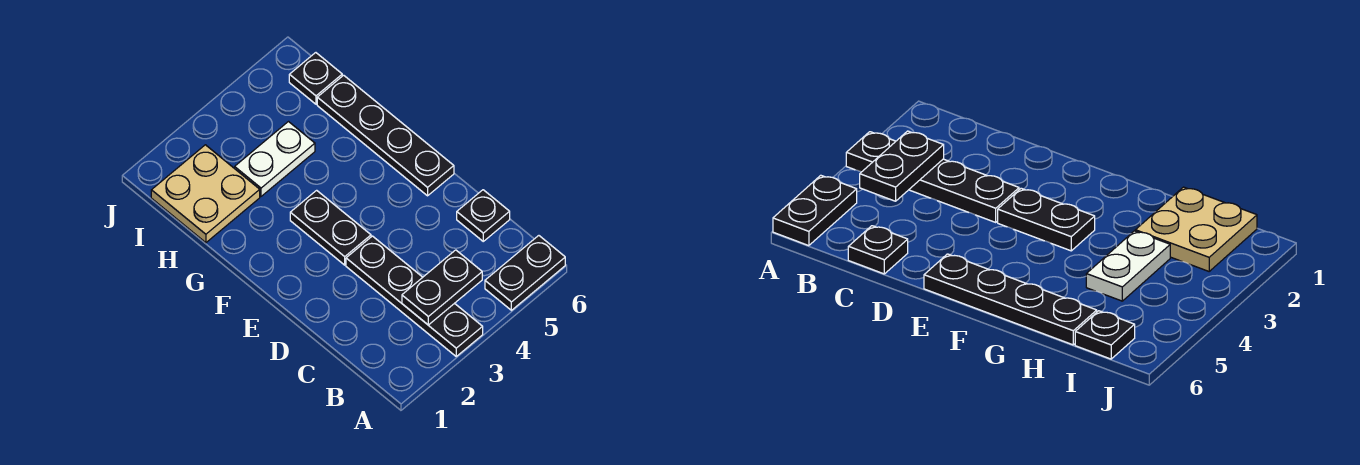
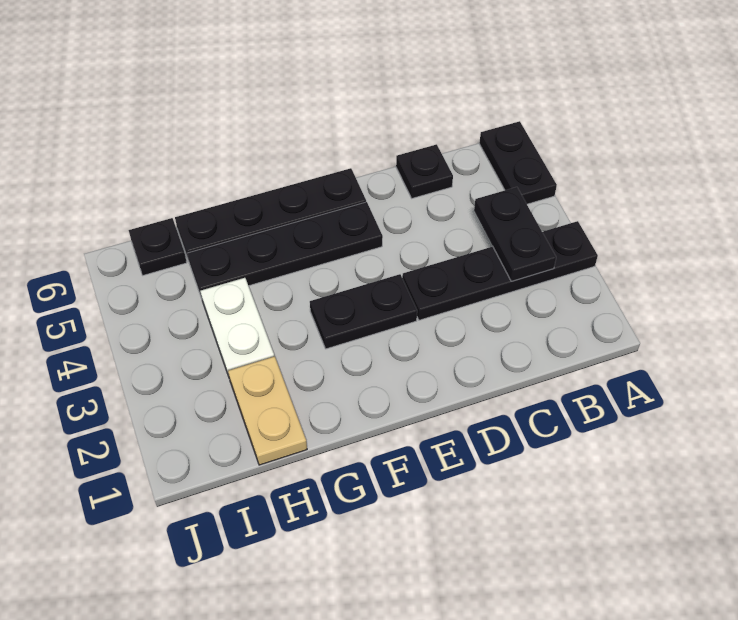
none -> black 1x4 plate [187,202,383,298]
tan 2x2 plate [151,145,260,243] -> tan 1x2 plate [228,356,307,465]

